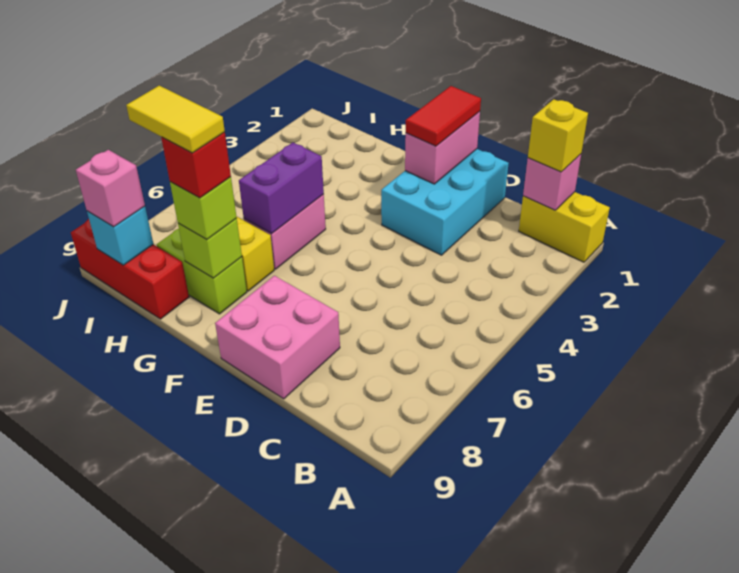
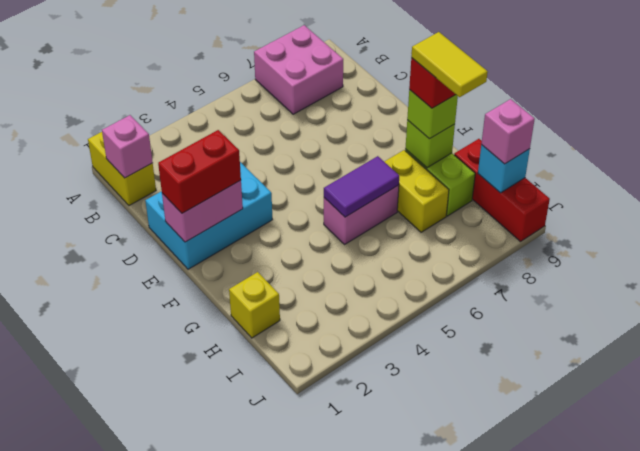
yellow 1x1 brick [528,99,588,172] -> yellow 1x1 brick moved to [229,272,280,338]
pink 2x2 brick [215,276,340,399] -> pink 2x2 brick moved to [254,25,343,114]
red 1x2 tile [406,86,481,146] -> red 1x2 brick [158,130,241,213]
purple 1x2 brick [239,143,324,233] -> purple 1x2 tile [324,156,399,217]

